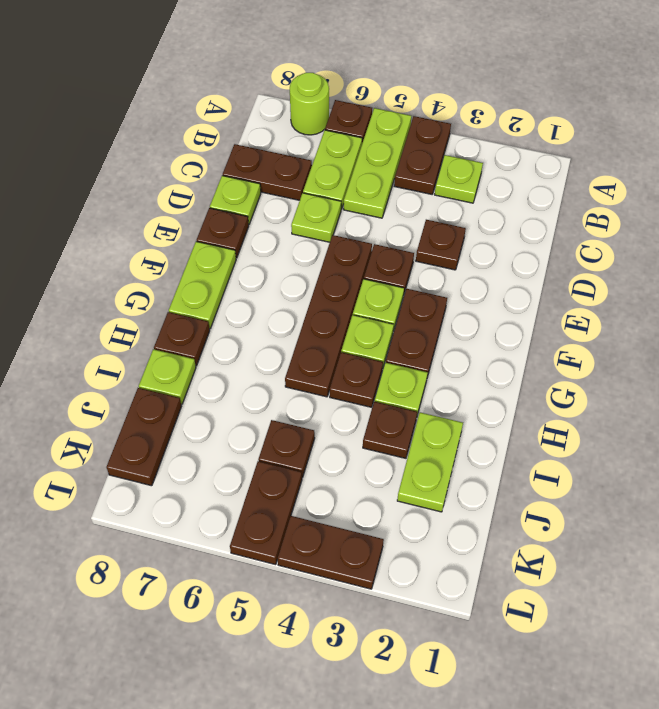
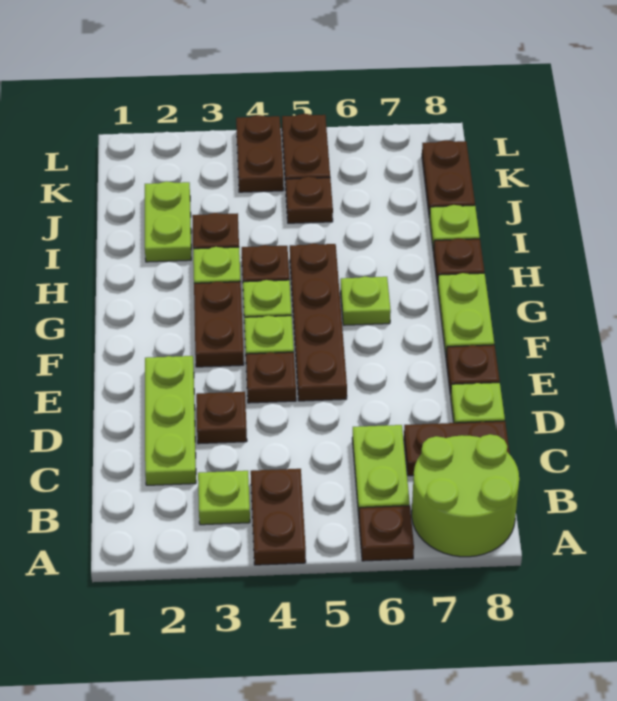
lime 1x3 plate [344,108,411,218] -> lime 1x3 plate moved to [145,356,196,485]
lime 1x1 round brick [290,73,329,135] -> lime 2x2 round brick [412,434,519,557]
lime 1x1 plate [291,193,341,242] -> lime 1x1 plate moved to [341,276,391,325]
brown 1x2 plate [278,516,384,589] -> brown 1x2 plate turned to [236,115,284,192]

